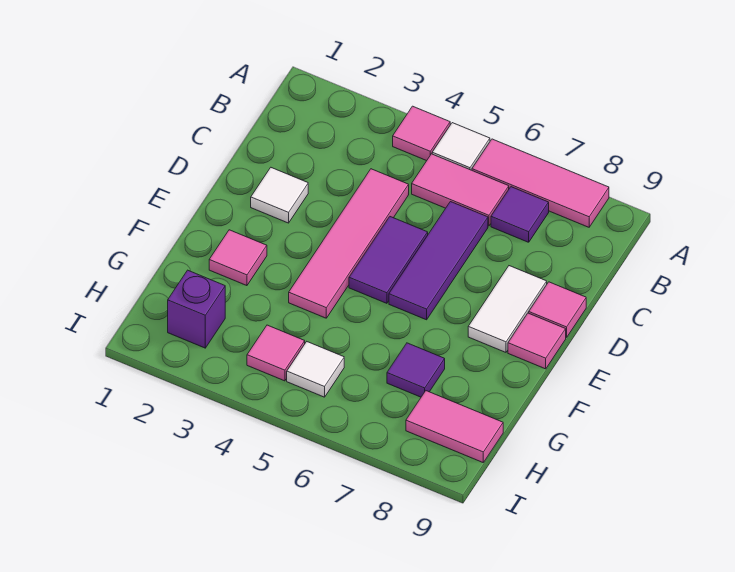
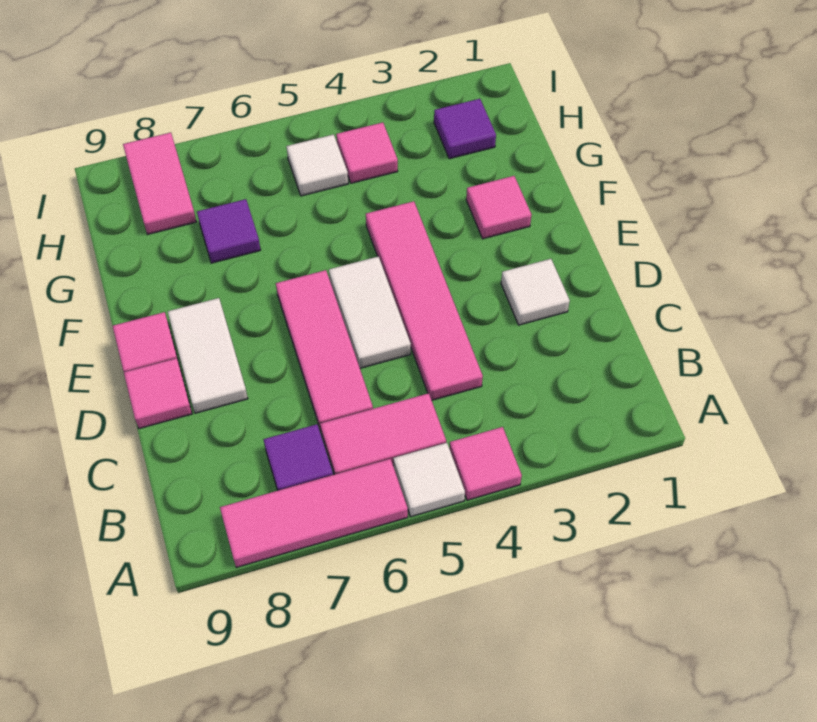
purple 1x3 tile [389,202,488,320] -> pink 1x3 tile [276,270,373,430]
purple 1x2 tile [349,217,428,303] -> white 1x2 tile [329,256,411,368]
purple 1x1 brick [168,270,225,348] -> purple 1x1 tile [434,99,496,159]
pink 1x2 tile [406,391,503,462] -> pink 1x2 tile turned to [123,133,196,234]

